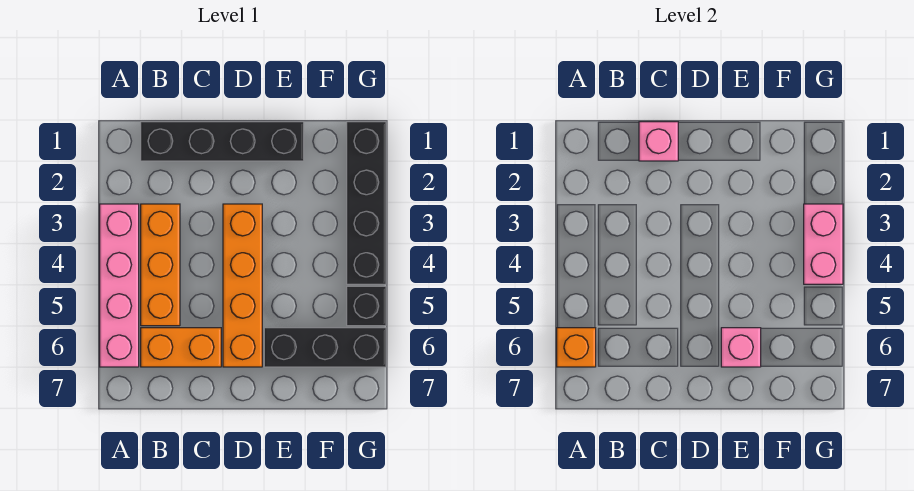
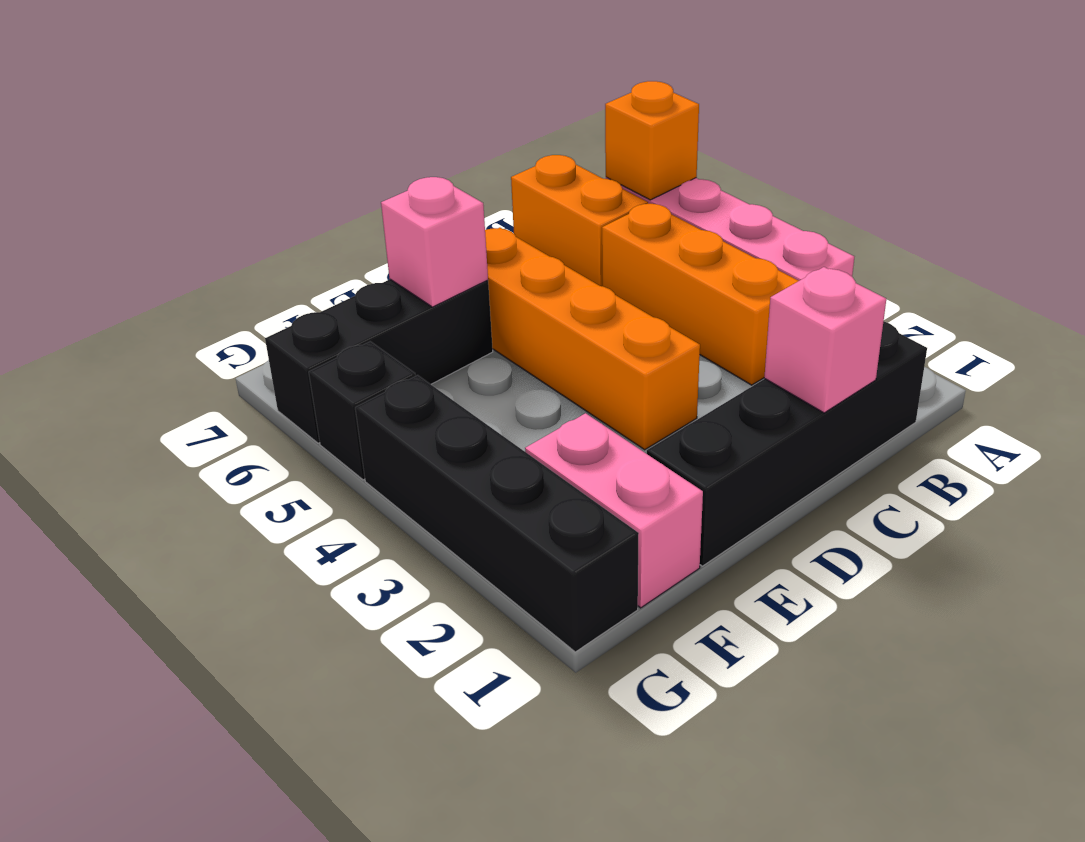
orange 1x2 brick [141,328,221,367] -> orange 1x2 brick turned to [511,155,648,286]
pink 1x2 brick [804,204,843,284] -> pink 1x2 brick moved to [525,413,703,608]

